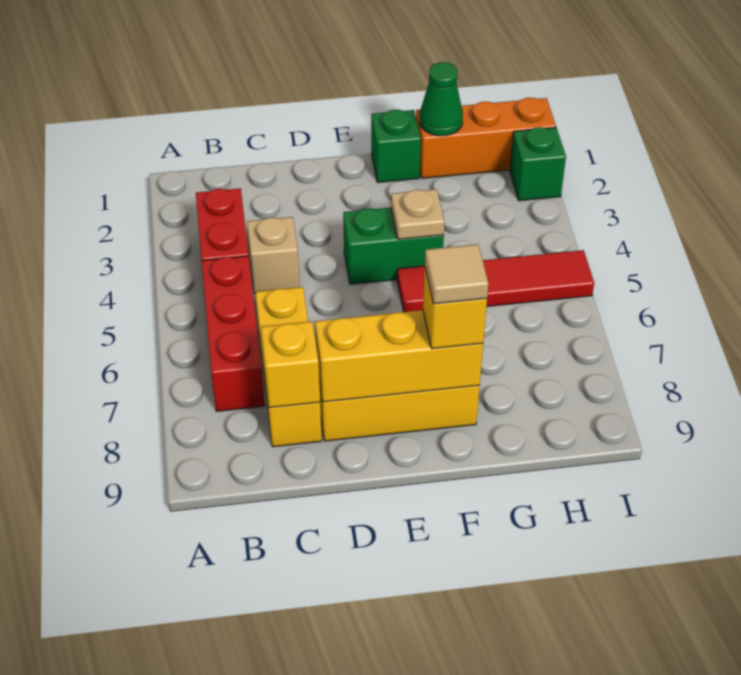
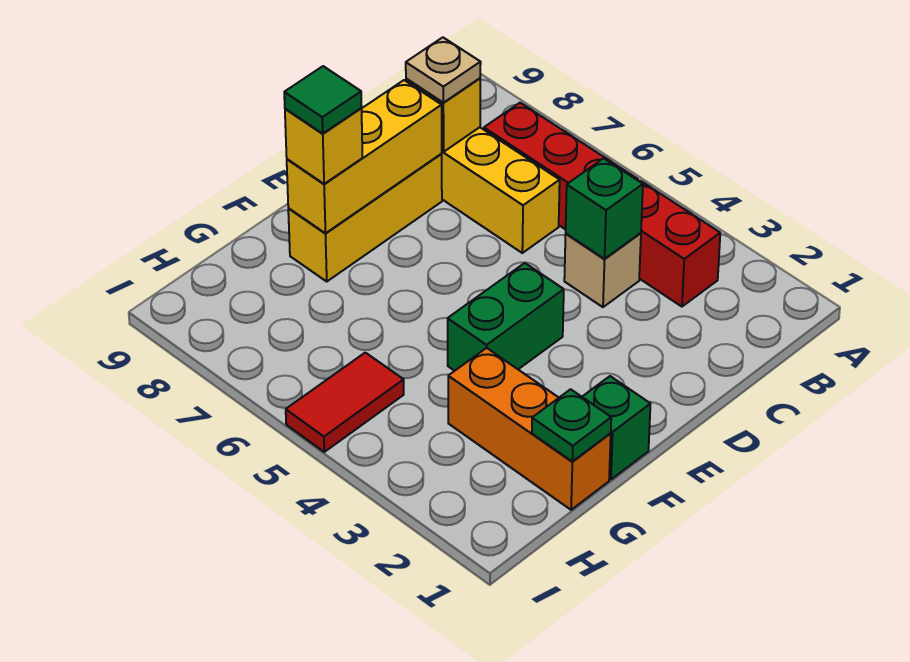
tan 1x1 plate [391,189,445,239] -> tan 1x1 plate moved to [406,37,481,103]
red 1x4 tile [397,250,594,312] -> red 1x2 tile [286,353,404,452]
tan 1x1 tile [425,244,488,304] -> green 1x1 tile [284,66,362,133]
orange 1x3 brick [416,98,556,178] -> orange 1x3 brick turned to [448,348,611,510]
green 1x1 cone [420,62,463,136] -> green 1x1 plate [532,389,611,461]
green 1x1 brick [510,127,566,201] -> green 1x1 brick moved to [566,158,643,259]

